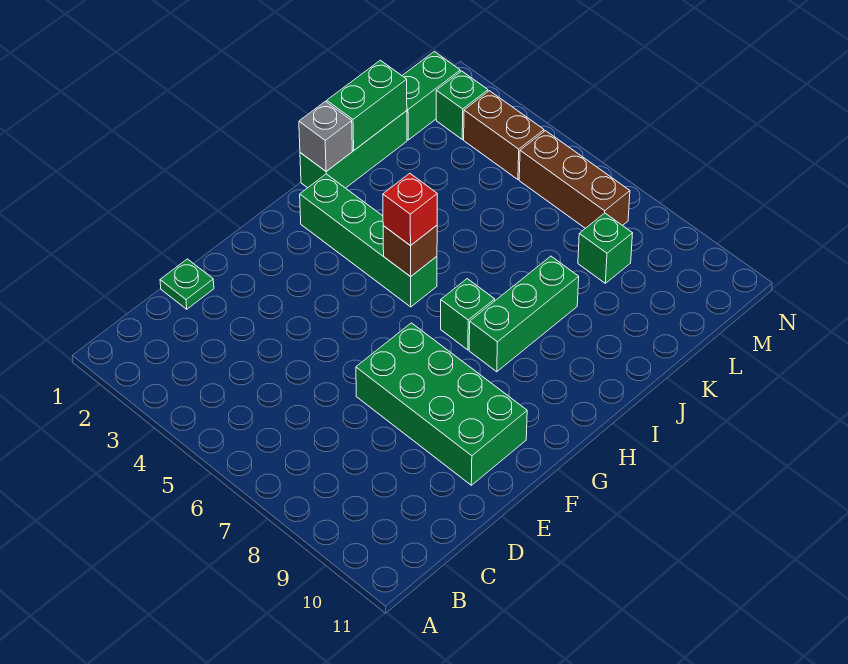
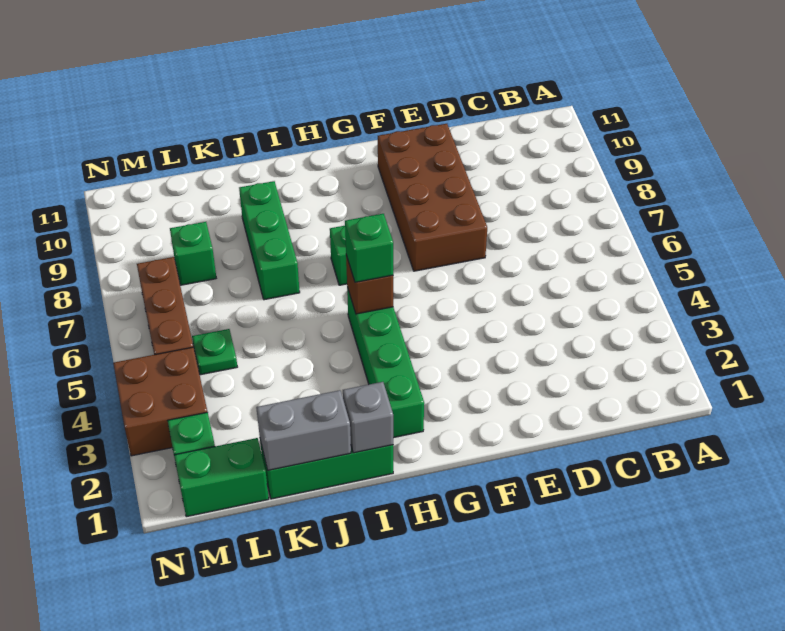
green 1x1 plate [160,259,214,309] -> green 1x1 plate moved to [192,329,237,375]
green 2x4 brick [356,323,527,485] -> brown 2x4 brick [378,124,487,271]
red 1x1 brick [383,173,437,246] -> green 1x1 brick [345,214,393,282]
green 1x3 brick [469,256,579,372] -> green 1x3 brick turned to [239,181,300,300]
green 1x2 brick [327,60,407,150] -> grey 1x2 brick [256,390,351,470]
brown 1x2 brick [464,91,544,179] -> brown 2x2 brick [113,347,207,456]

